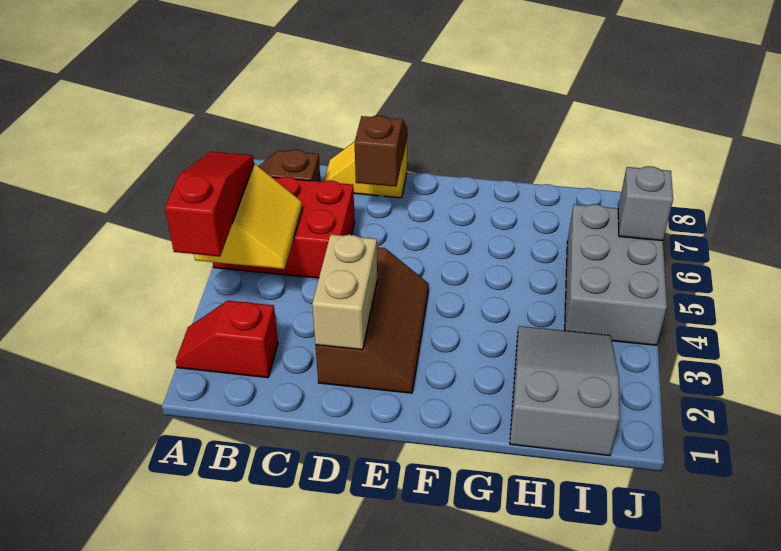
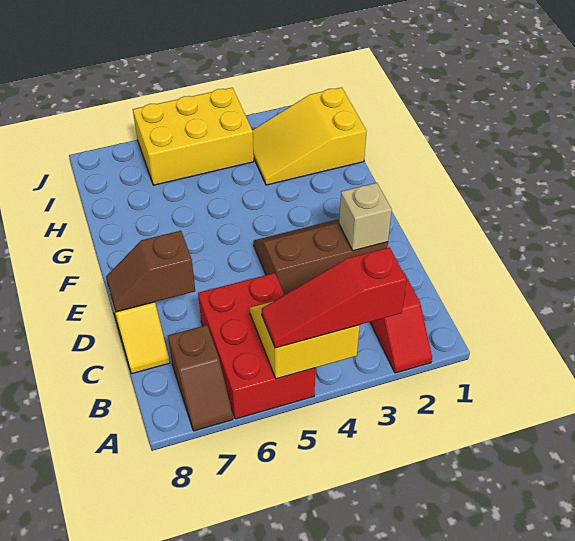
tan 1x2 brick [312,234,377,350] -> tan 1x1 brick [339,183,392,251]
grey 2x3 slope [510,326,620,456] -> yellow 2x3 slope [252,87,367,185]
grey 2x3 brick [565,204,667,345] -> yellow 2x3 brick [133,88,254,185]
grey 1x1 brick [618,166,673,241] -> none

